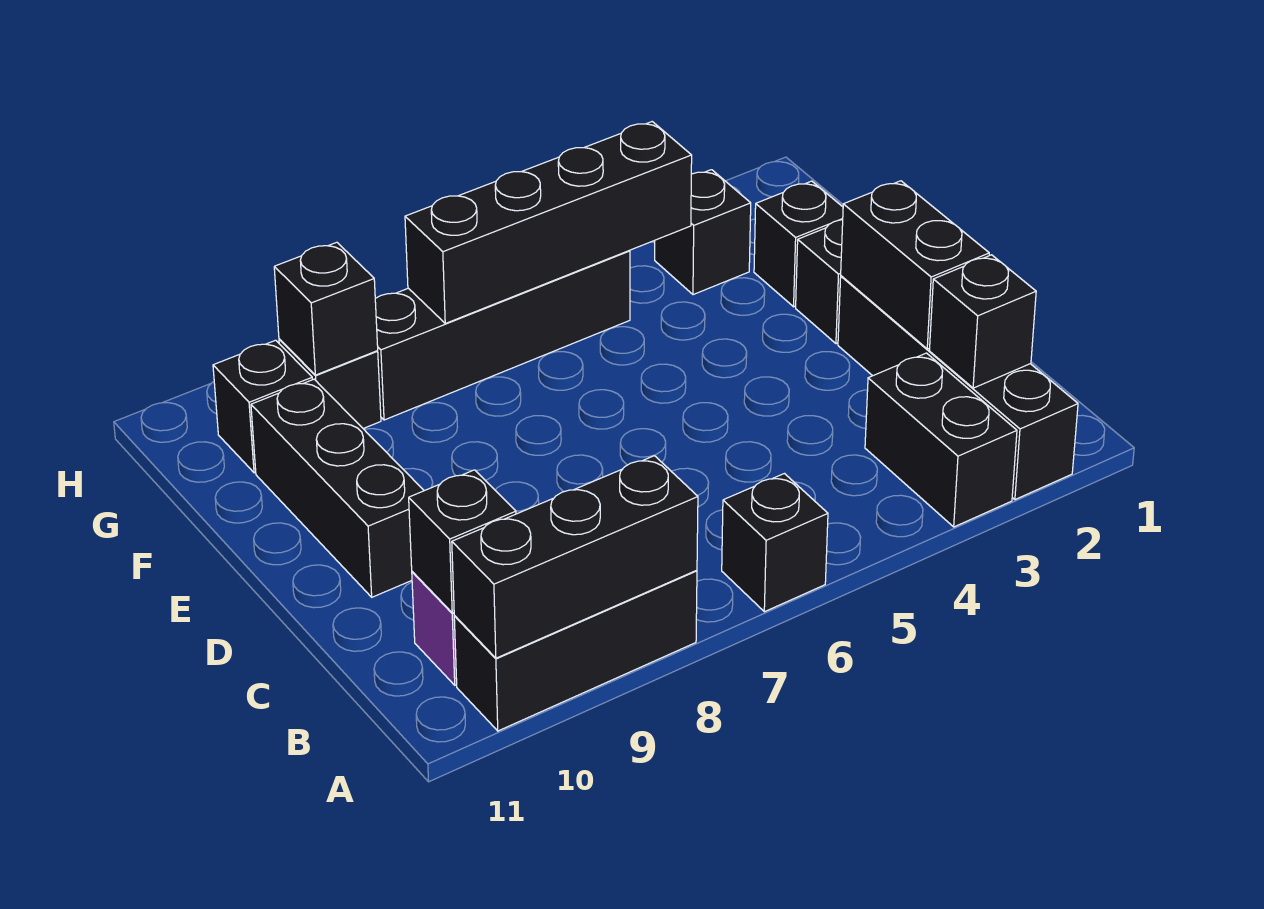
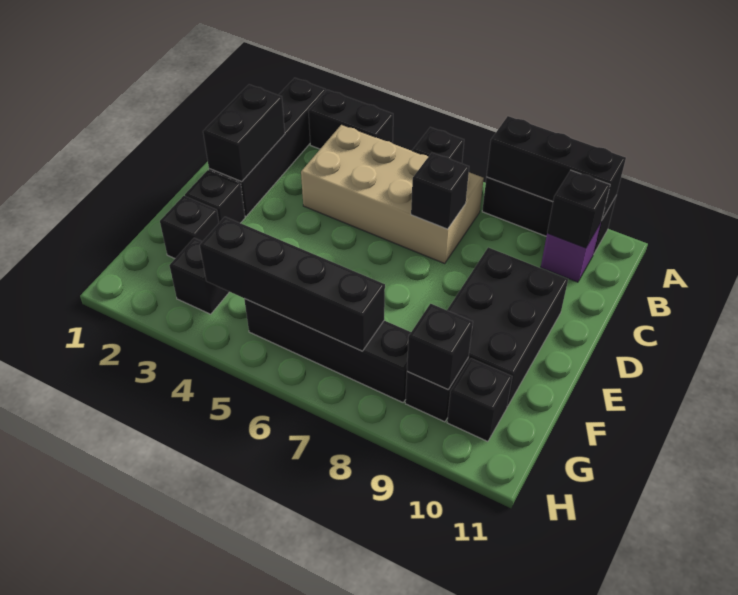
black 1x2 brick [865,353,1017,527] -> black 1x2 brick turned to [308,90,393,149]
black 1x1 brick [929,255,1036,388] -> black 1x1 brick moved to [411,153,469,229]
none -> tan 2x4 brick [301,125,484,263]
black 1x3 brick [251,379,424,597] -> black 2x3 brick [447,247,568,406]

